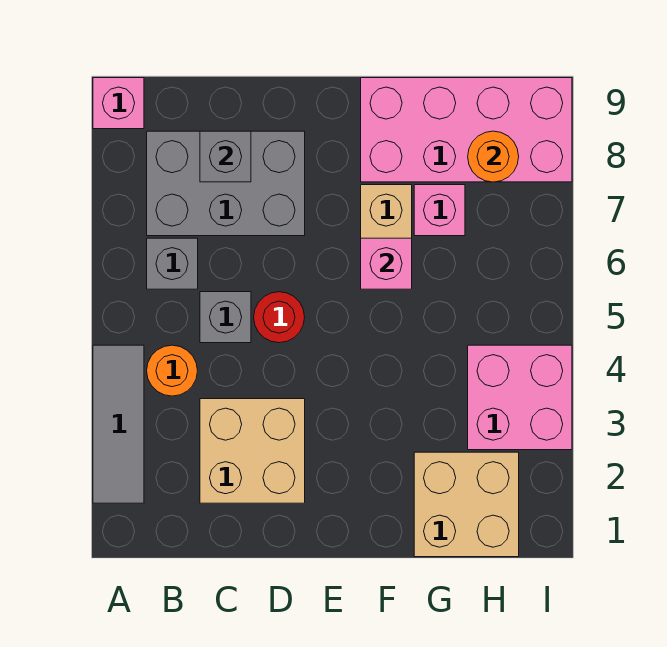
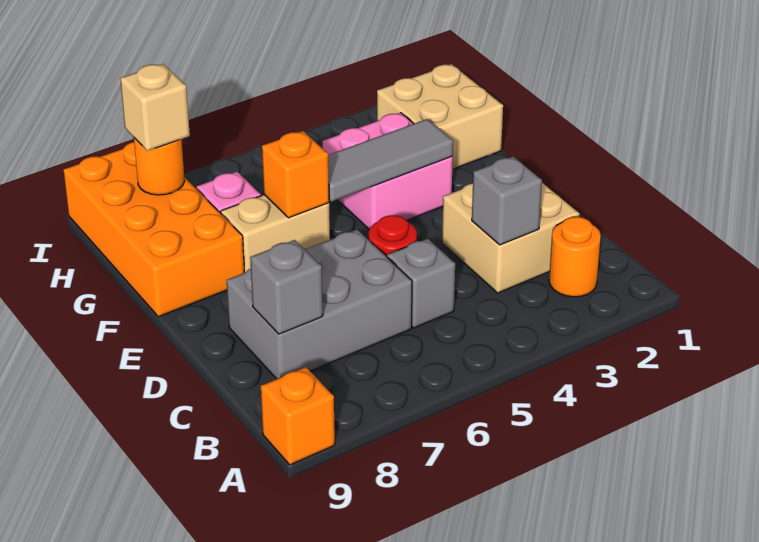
grey 1x3 tile [93,345,144,503] -> grey 1x3 tile moved to [328,119,453,202]
pink 1x1 brick [93,78,144,129] -> orange 1x1 brick [261,367,335,465]
orange 1x1 round brick [147,345,198,396] -> orange 1x1 round brick moved to [549,217,601,297]
grey 1x1 brick [147,238,198,289] -> grey 1x1 brick moved to [472,157,542,245]
grey 2x3 brick [147,131,305,236] -> grey 2x3 brick turned to [227,230,412,379]
pink 1x1 brick [361,238,412,289] -> orange 1x1 brick [262,131,329,218]
pink 2x4 brick [361,78,572,182] -> orange 2x4 brick [64,142,244,317]
pink 2x2 brick [468,345,572,450] -> pink 2x2 brick moved to [323,113,453,229]
none -> tan 1x1 brick [120,64,190,151]

